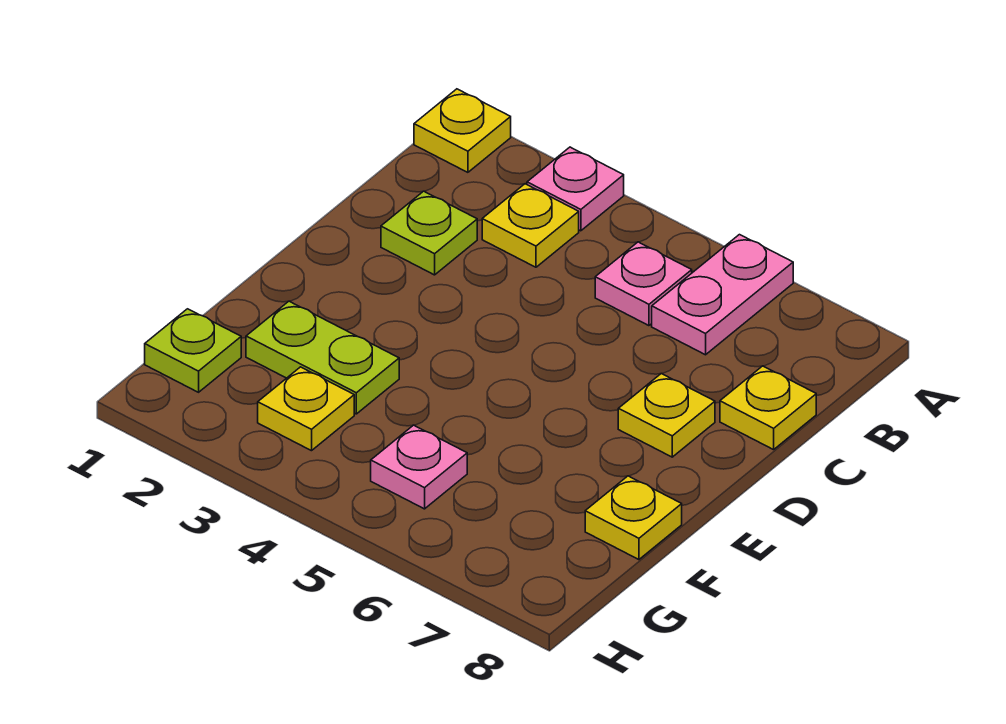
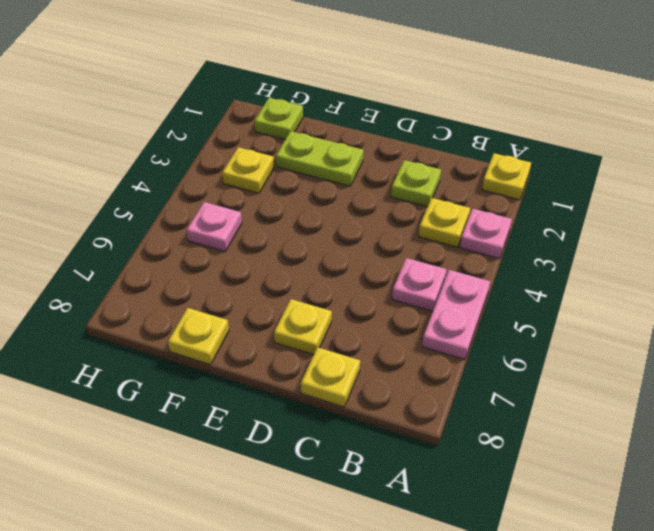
pink 1x2 plate [652,235,793,355] -> pink 1x2 plate turned to [422,270,490,359]
lime 1x2 plate [246,301,399,414] -> lime 1x2 plate turned to [276,131,364,186]

